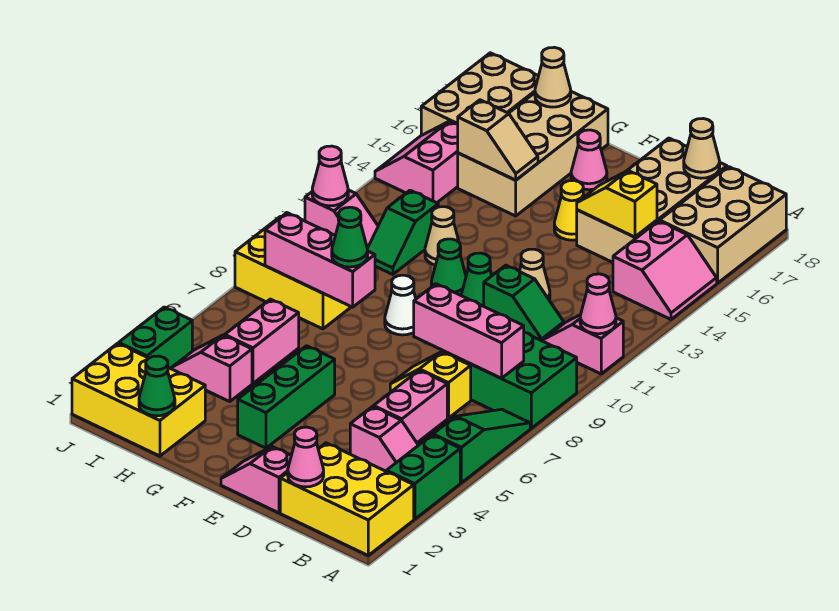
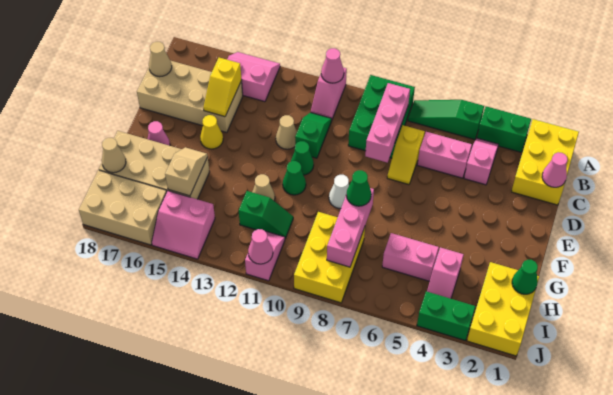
tan 2x3 brick [660,167,786,283] -> none
pink 1x2 slope [221,447,291,513] -> none
green 1x3 brick [238,346,335,448] -> none

